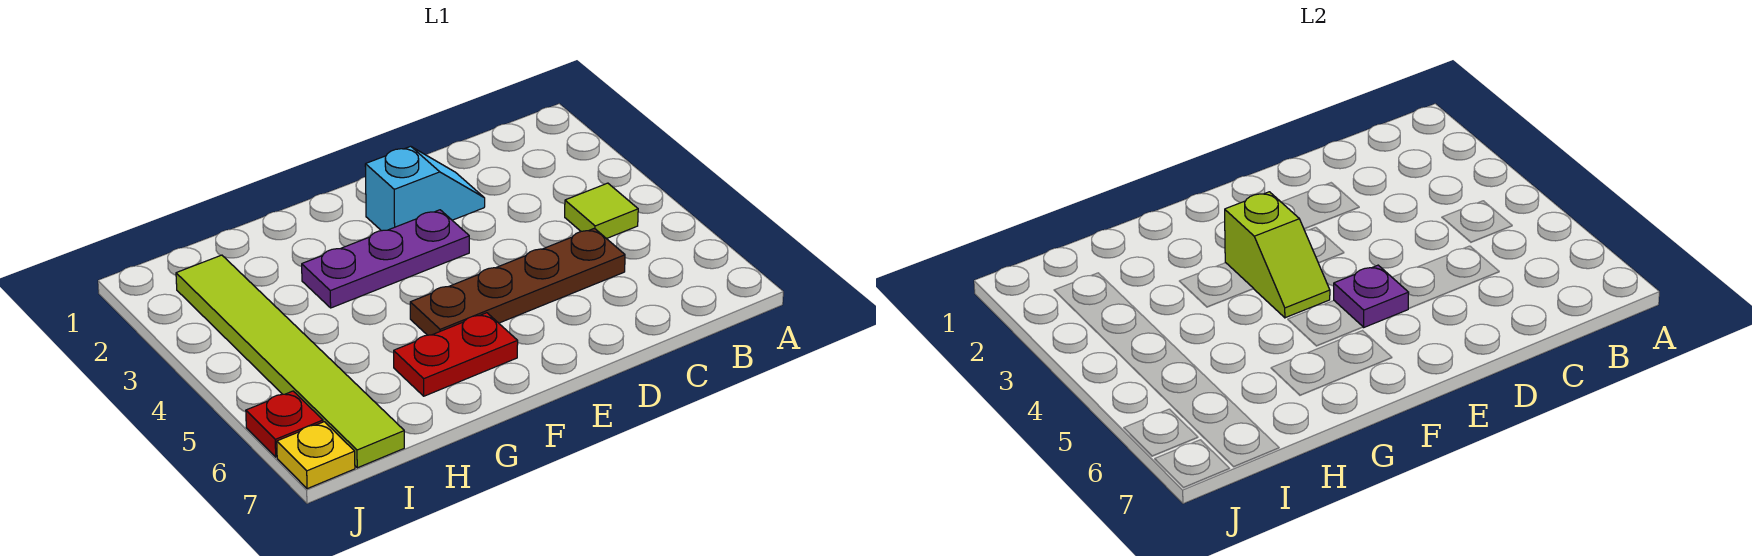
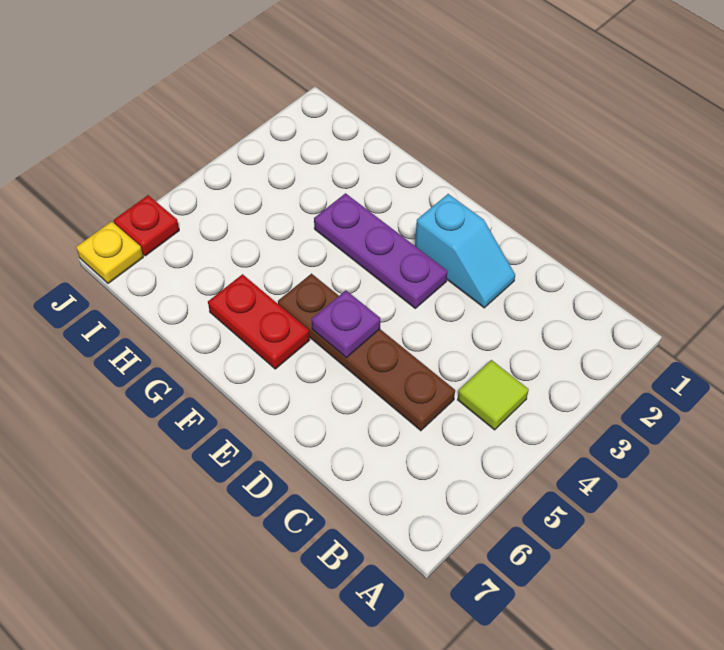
lime 1x2 slope [1225,192,1330,318] -> none
lime 1x6 tile [176,255,404,468] -> none

